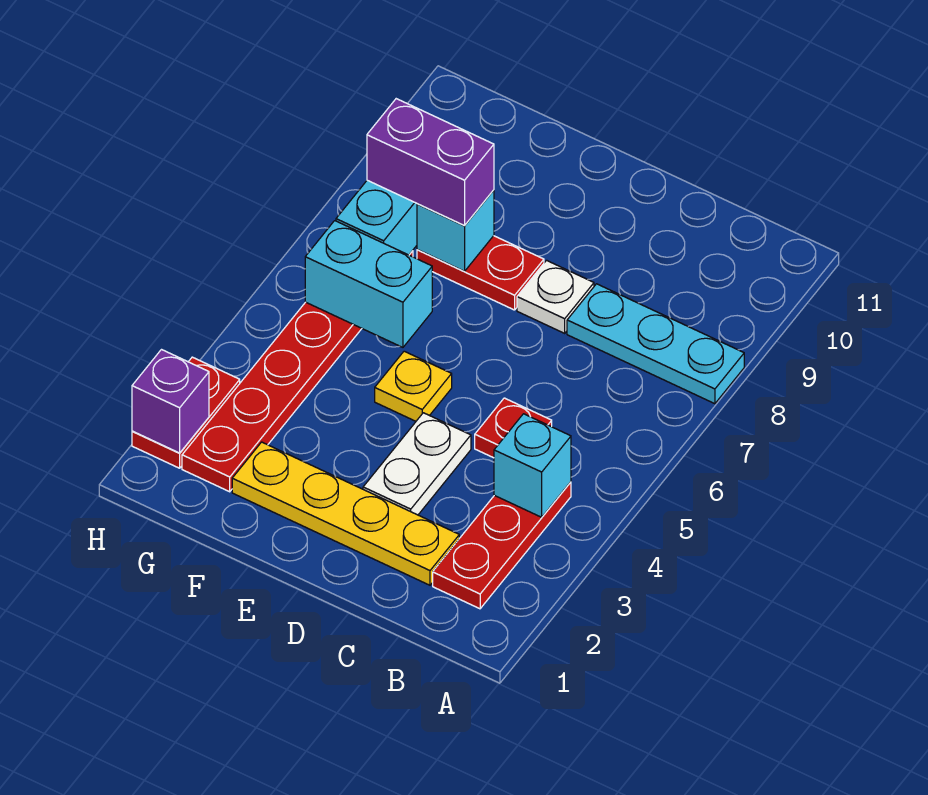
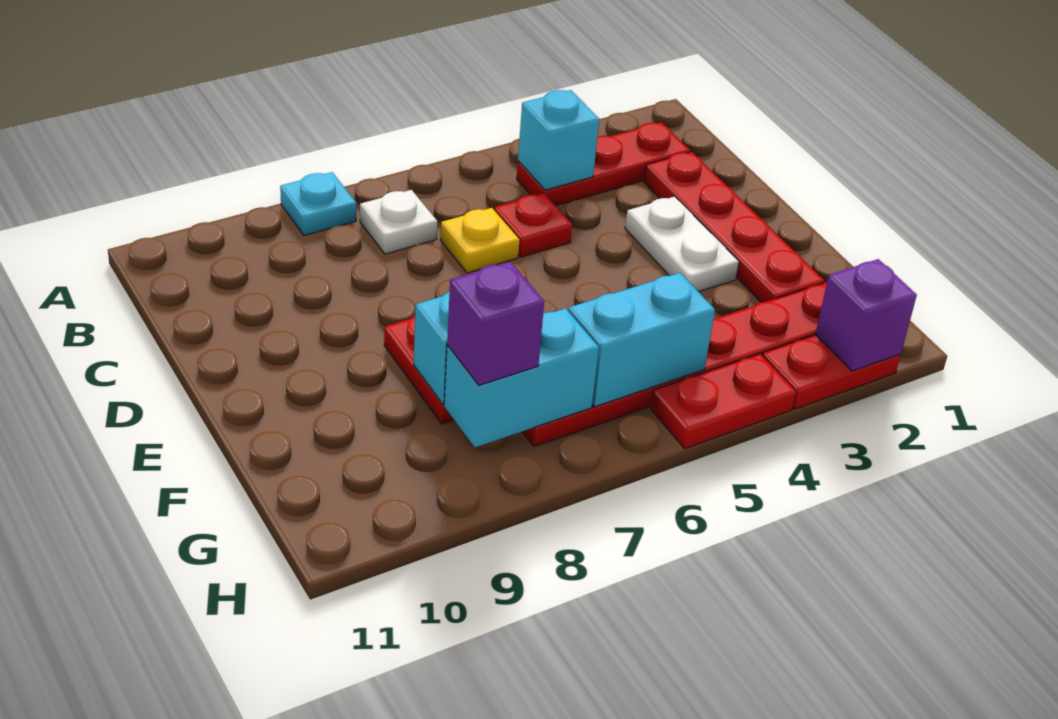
cyan 1x3 plate [567,284,744,404] -> cyan 1x1 plate [280,172,356,236]
yellow 1x4 plate [232,442,459,585] -> red 1x4 plate [644,152,824,303]
white 1x2 plate [363,413,471,515] -> white 1x2 plate turned to [625,197,739,292]
white 1x1 plate [517,260,594,333] -> white 1x1 plate moved to [360,190,437,254]
yellow 1x1 plate [375,351,452,421] -> yellow 1x1 plate moved to [440,208,519,273]
cyan 1x2 brick [305,221,432,347] -> cyan 1x2 brick turned to [568,273,715,407]
purple 1x2 brick [367,99,494,226] -> purple 1x1 brick [447,262,544,385]
none -> red 1x2 plate [651,354,796,449]

